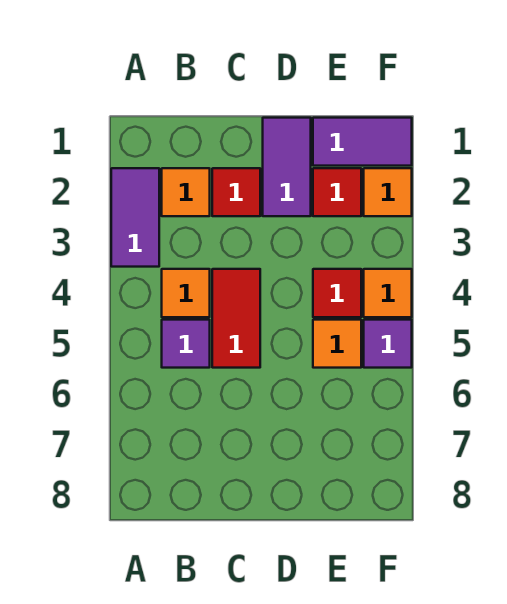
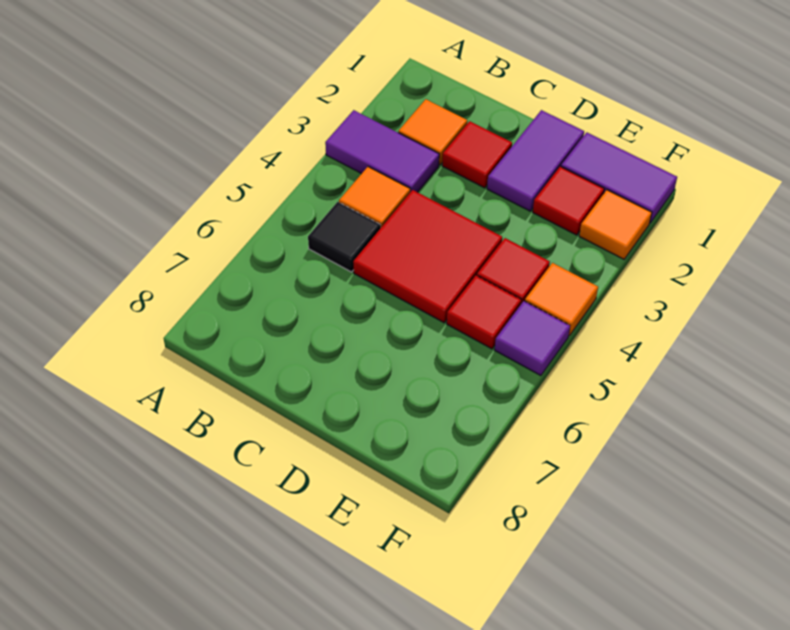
purple 1x2 tile [111,168,159,267] -> purple 1x2 tile turned to [325,110,439,192]
purple 1x1 tile [162,320,210,368] -> black 1x1 tile [308,202,381,272]
red 1x2 tile [212,269,260,368] -> red 2x2 tile [353,190,502,323]
orange 1x1 tile [313,320,361,368] -> red 1x1 tile [447,276,521,349]

